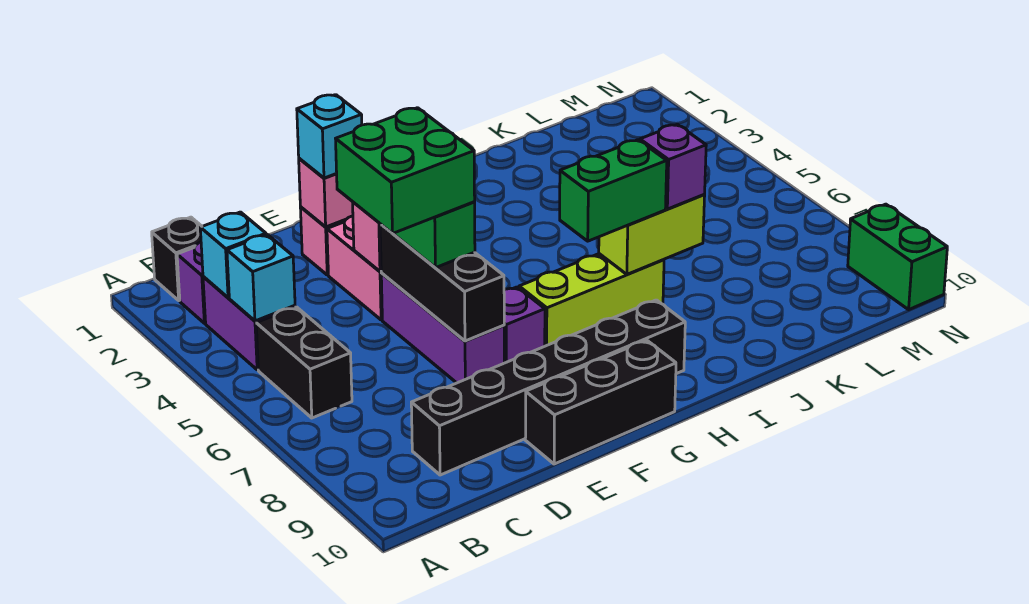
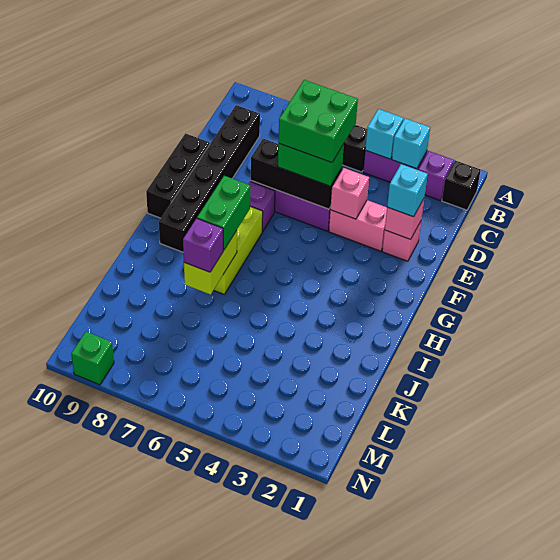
green 1x2 brick [848,204,947,310] -> green 1x1 brick [71,332,114,385]

